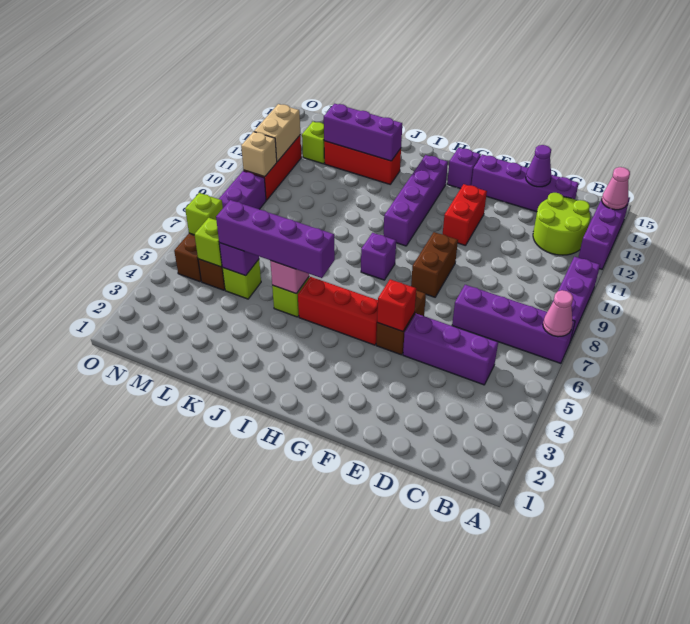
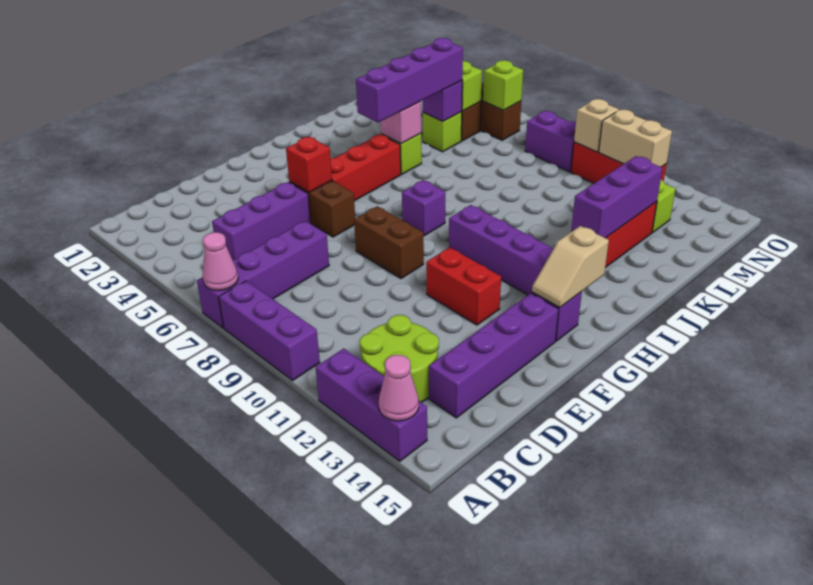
purple 1x1 cone [526,145,551,187] -> none
none -> tan 1x2 slope [532,226,609,307]

